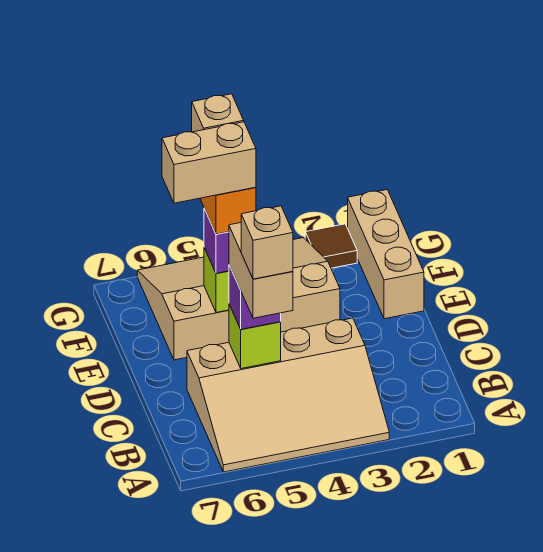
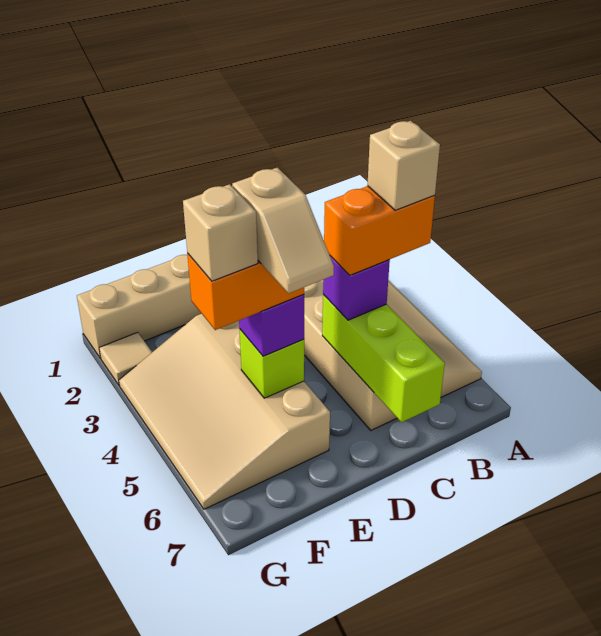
tan 1x2 brick [229,223,293,318] -> orange 1x2 brick [324,186,435,275]
lime 1x1 brick [229,305,281,369] -> lime 1x3 brick [322,294,445,422]
tan 1x2 brick [162,122,256,203] -> tan 1x2 slope [232,168,334,293]
brown 1x1 tile [305,224,357,268] -> tan 1x1 tile [99,332,152,386]

